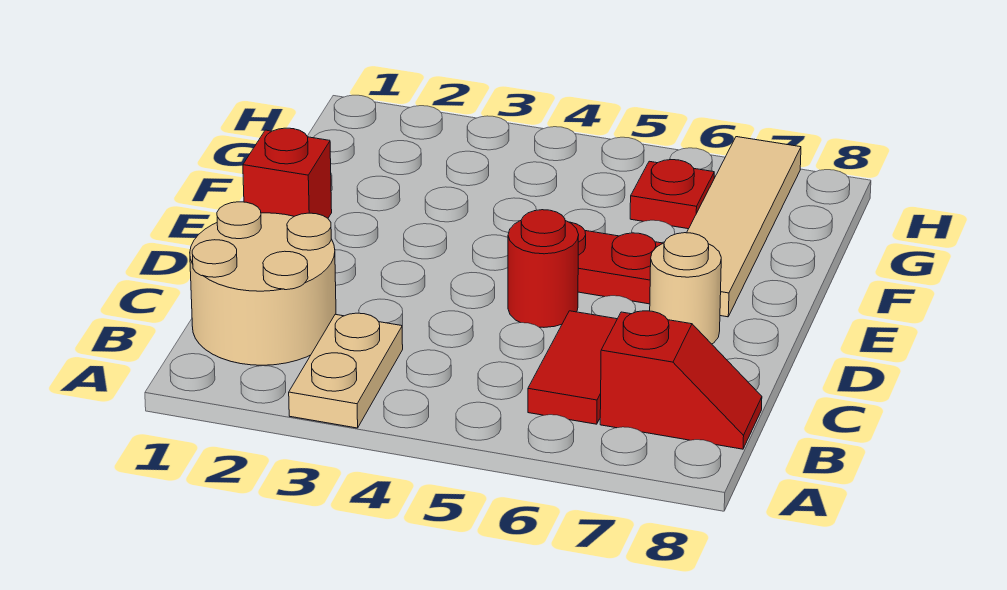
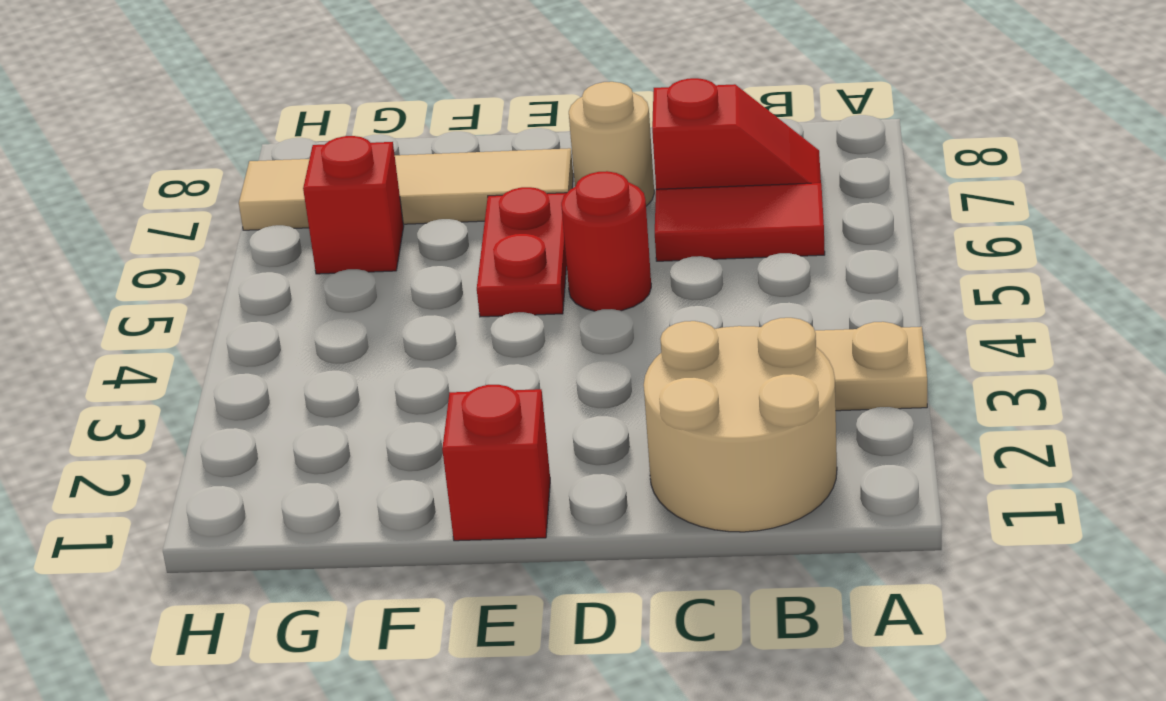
red 1x2 slope [600,311,762,449] -> red 1x2 slope turned to [652,78,821,189]
red 1x1 plate [630,160,714,229] -> red 1x1 brick [303,136,404,274]

